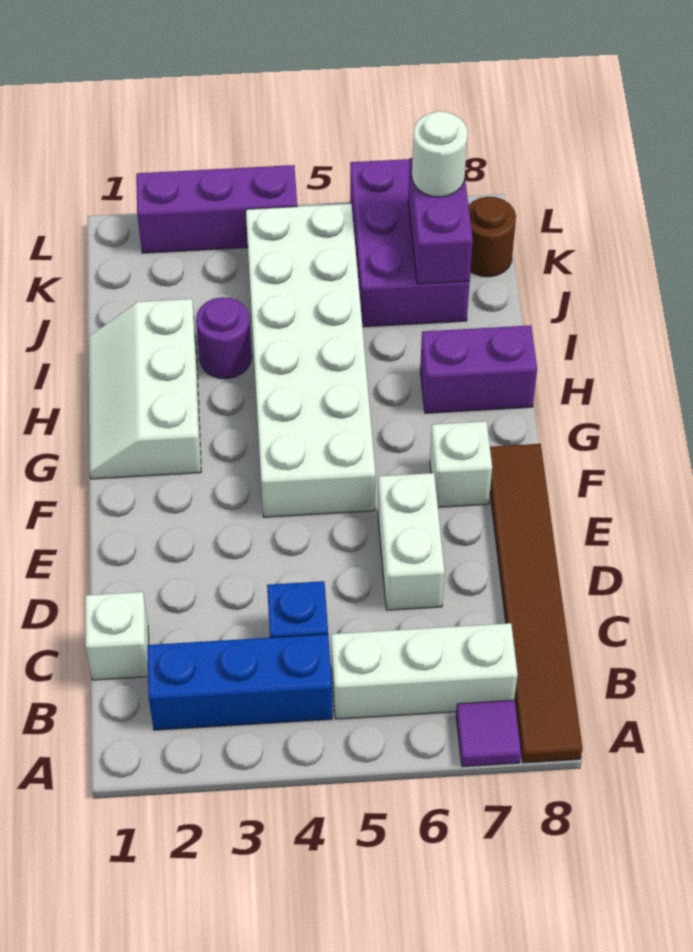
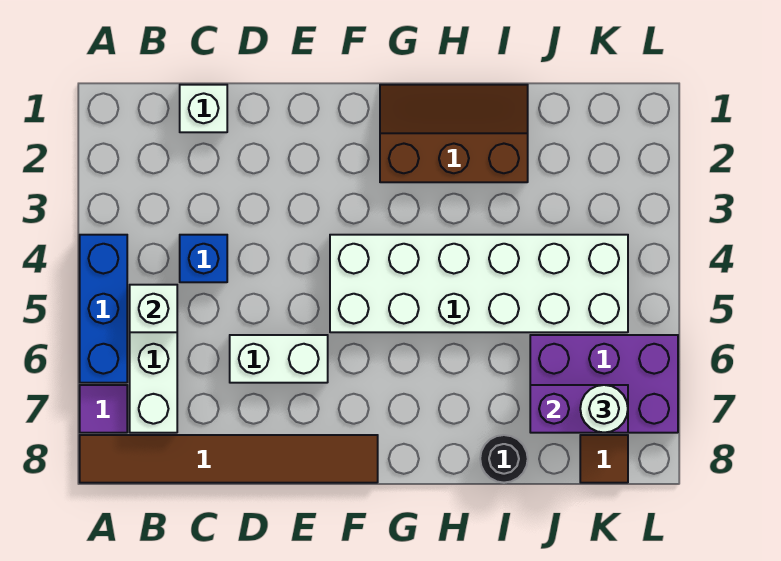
blue 1x3 brick [147,634,332,730] -> blue 1x3 brick moved to [80,235,127,383]
white 1x1 brick [430,421,492,507] -> white 1x1 brick moved to [130,285,177,332]
white 2x3 slope [88,299,201,479] -> brown 2x3 slope [380,85,528,182]
purple 1x2 brick [420,325,537,413] -> none
purple 1x1 round brick [196,297,252,379] -> none
none -> black 1x1 round brick [480,435,528,483]
brown 1x1 round brick [468,197,516,277] -> brown 1x1 tile [580,435,628,483]
purple 1x3 brick [136,165,297,253] -> none

